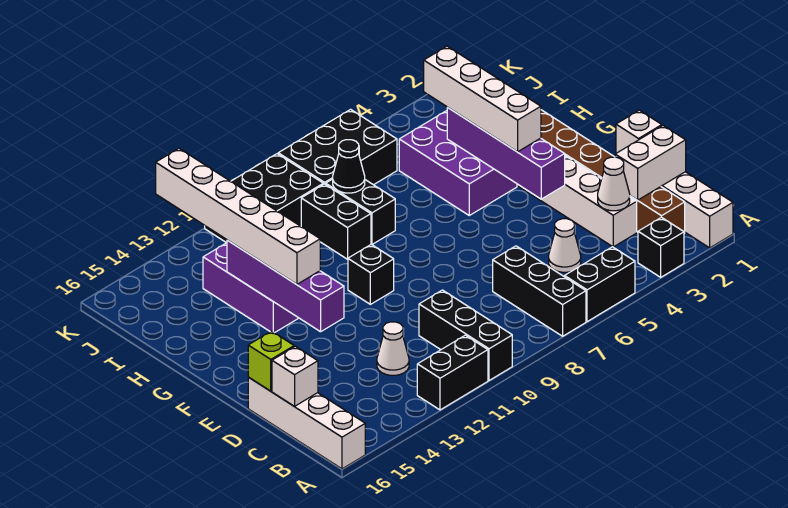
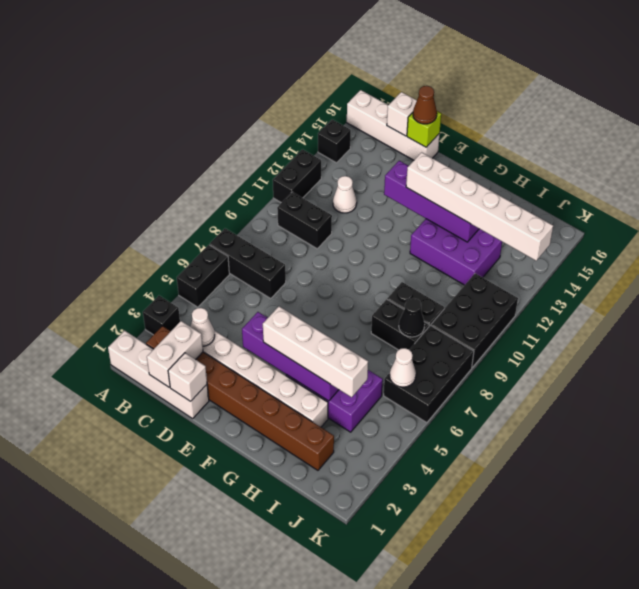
black 1x3 brick [419,290,512,380] -> black 1x2 brick [277,192,332,249]
white 1x1 cone [549,219,581,272] -> white 1x1 cone moved to [390,348,416,387]
none -> brown 1x1 cone [413,86,437,124]
black 1x1 brick [348,245,394,304] -> black 1x1 brick moved to [318,119,351,163]

